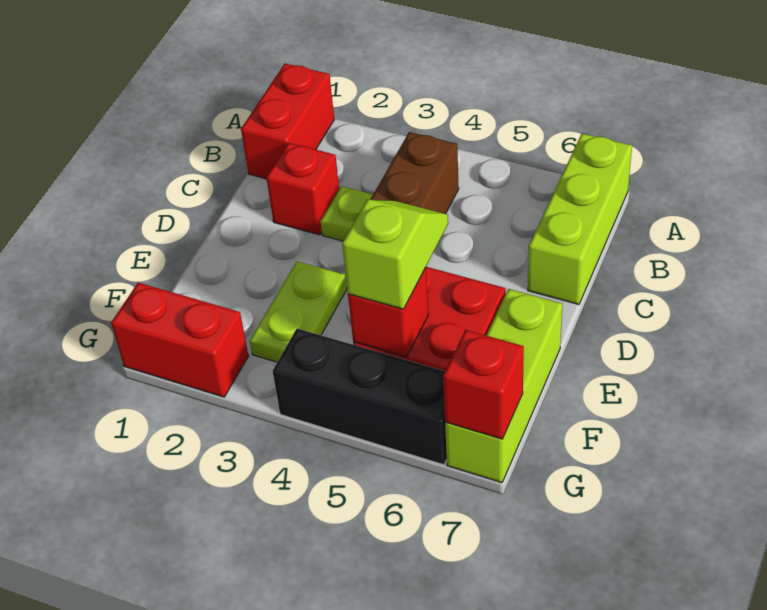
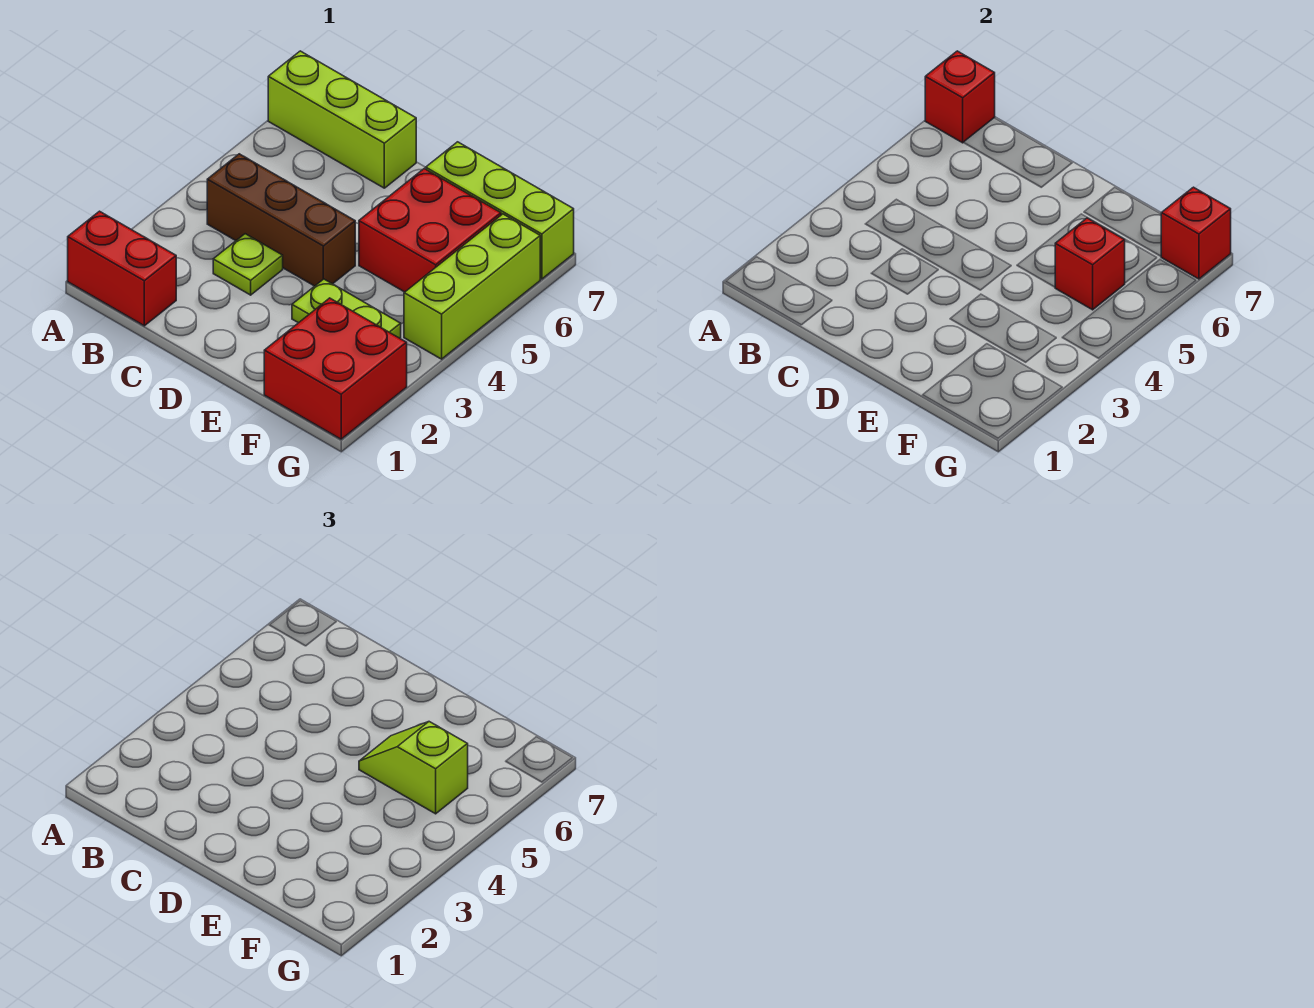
red 1x1 brick [266,143,339,235] -> red 1x1 brick moved to [925,51,995,143]
red 1x2 brick [111,283,248,397] -> red 2x2 brick [264,298,407,439]
black 1x3 brick [273,328,447,465] -> lime 1x3 brick [404,214,540,359]

